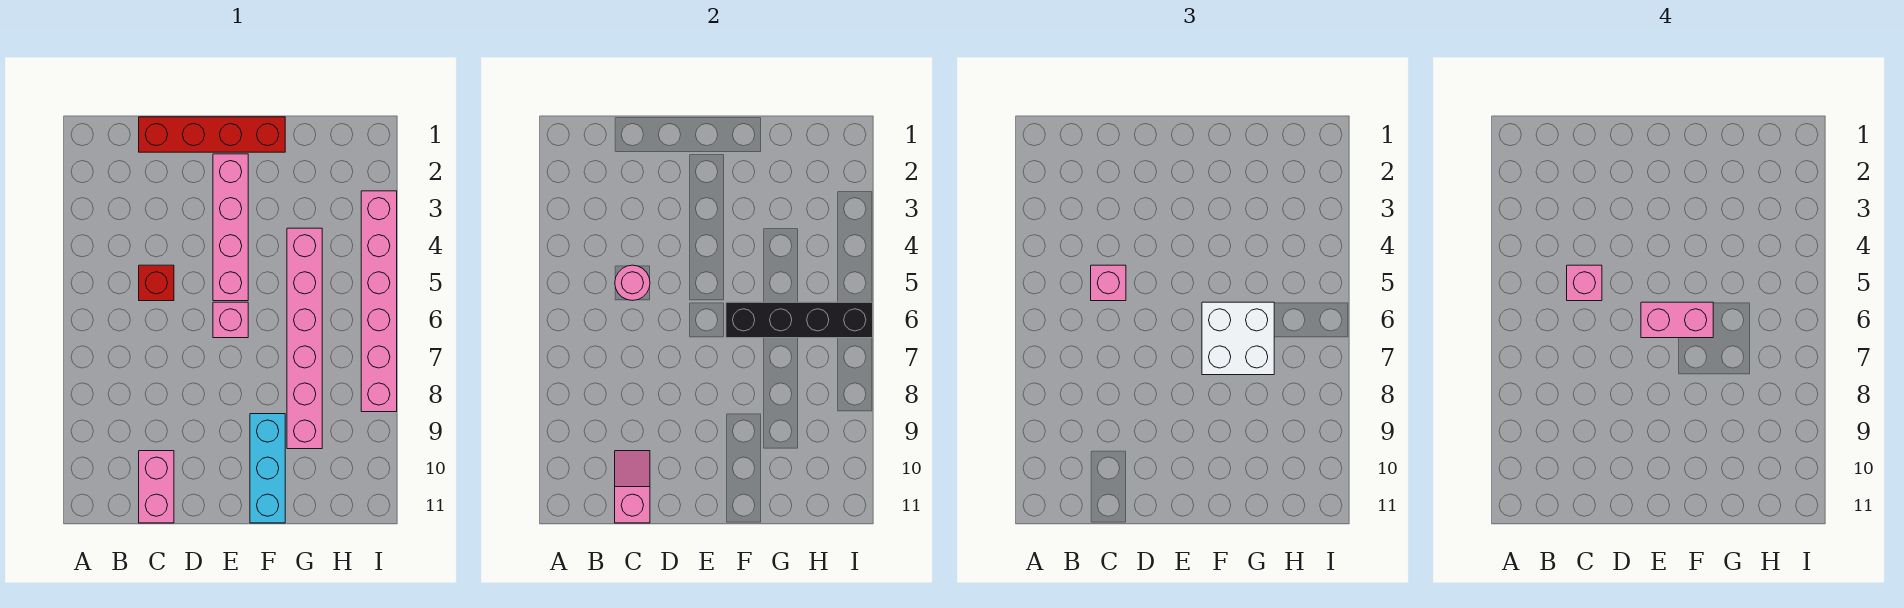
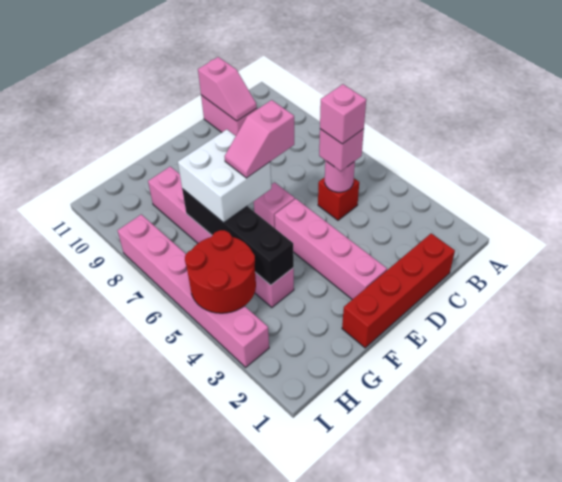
pink 1x2 brick [1641,302,1713,338] -> pink 1x2 slope [225,100,294,178]
black 1x4 brick [726,302,873,338] -> black 1x4 brick turned to [182,189,294,285]
cyan 1x3 brick [250,414,285,523] -> none
none -> red 2x2 round brick [185,230,256,313]

